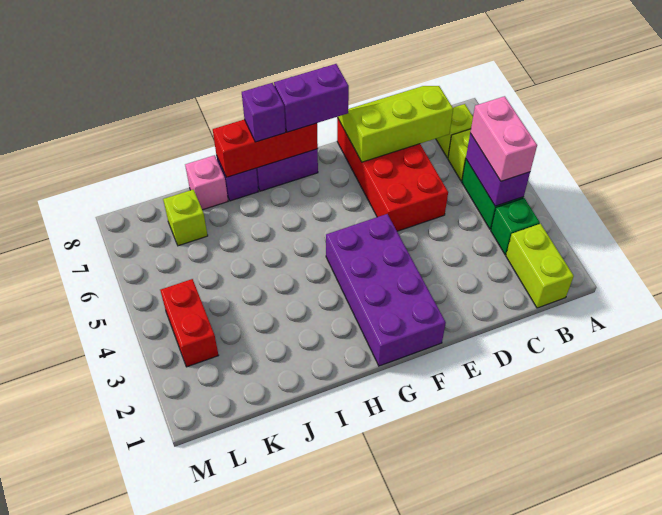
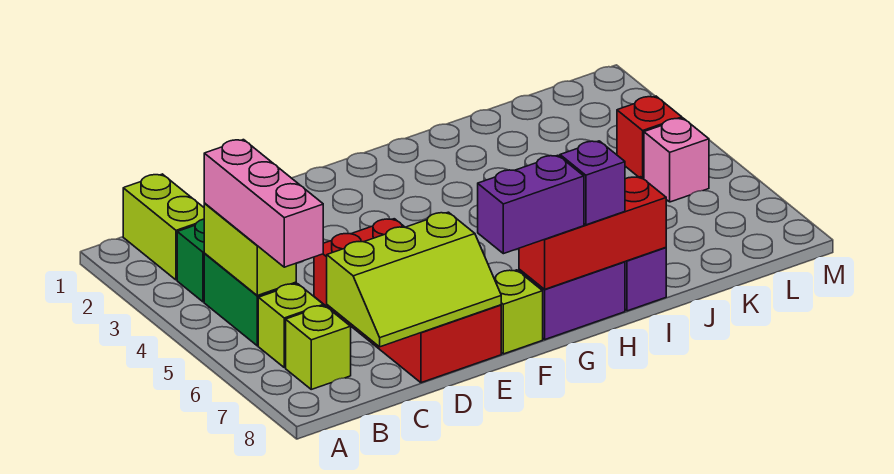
purple 1x2 brick [466,133,530,206] -> lime 1x2 brick [204,204,296,295]
pink 1x2 brick [470,96,537,181] -> pink 1x3 brick [204,140,323,267]
purple 2x4 brick [326,214,446,366] -> none
pink 1x1 brick [185,155,228,210] -> pink 1x1 brick moved to [644,118,709,202]
lime 1x1 brick [163,189,208,246] -> lime 1x1 brick moved to [494,270,543,354]
red 1x2 brick [160,279,219,367] -> red 1x1 brick [617,96,682,179]

